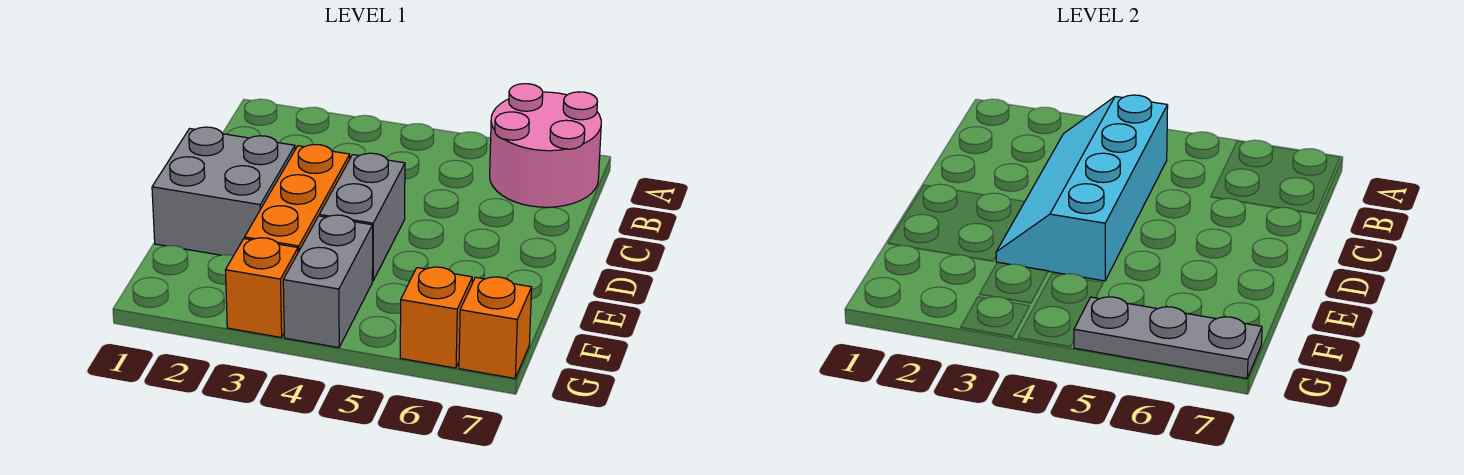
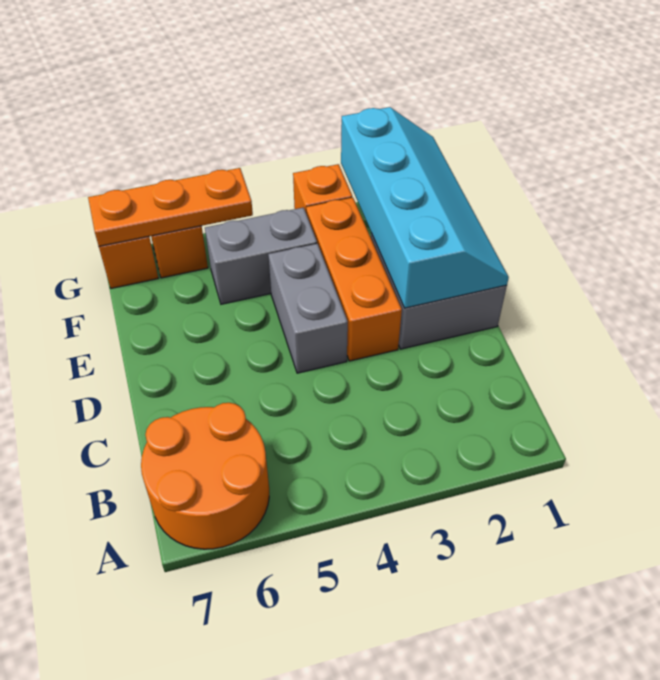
pink 2x2 round brick [490,84,601,207] -> orange 2x2 round brick [141,403,269,549]
cyan 2x4 slope [996,95,1168,281] -> cyan 2x4 slope moved to [341,107,509,308]
grey 1x2 brick [283,215,373,348] -> grey 1x2 brick turned to [205,208,317,304]
grey 1x3 plate [1074,297,1262,378] -> orange 1x3 plate [88,168,253,246]

